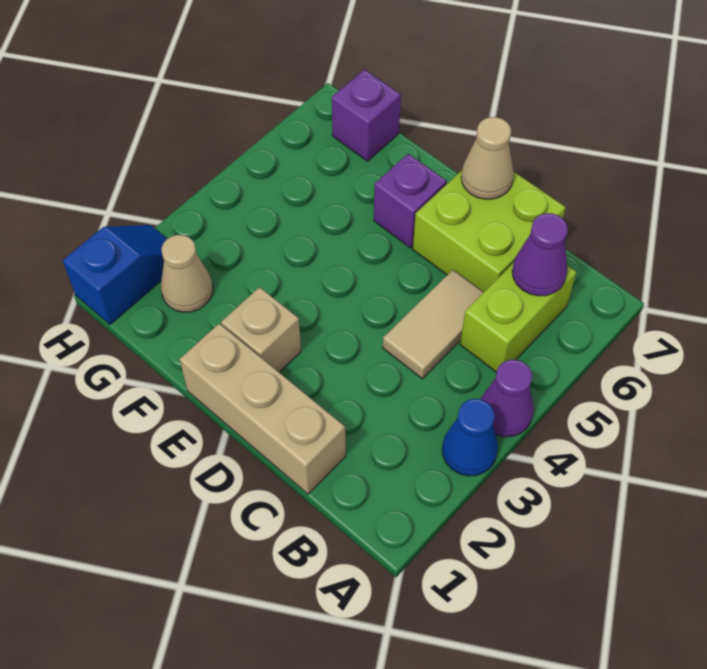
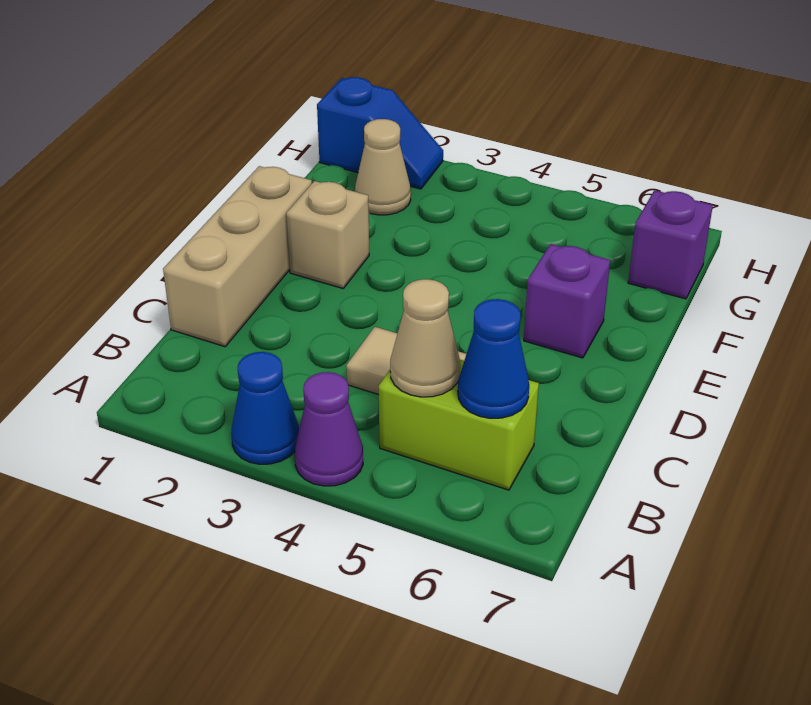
purple 1x1 cone [512,213,568,296] -> blue 1x1 cone [458,299,529,418]
lime 2x2 brick [413,171,566,292] -> none
tan 1x1 cone [461,117,514,199] -> tan 1x1 cone moved to [390,279,460,397]

